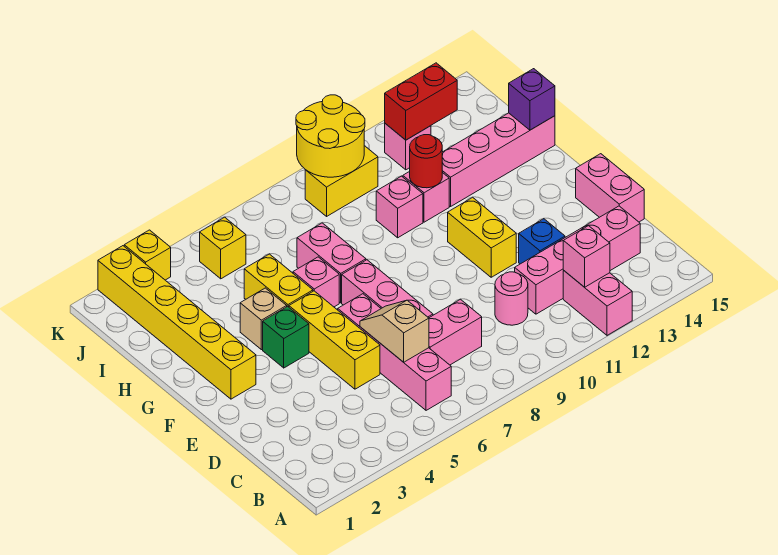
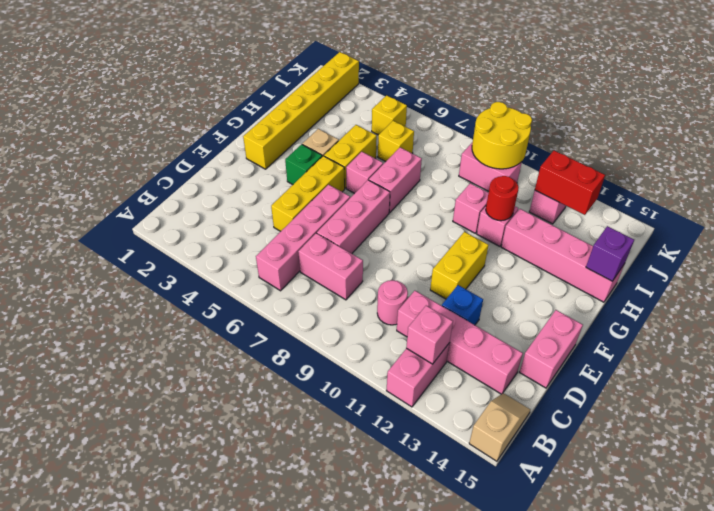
tan 1x2 slope [360,300,429,362] -> tan 1x2 slope moved to [469,393,530,461]
yellow 1x2 brick [305,146,378,216] -> pink 1x2 brick [459,142,522,191]
yellow 1x1 brick [124,230,171,280] -> yellow 1x1 brick moved to [378,121,414,162]

